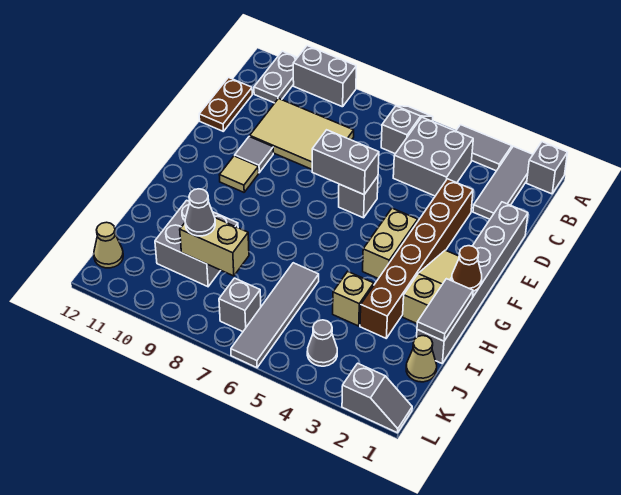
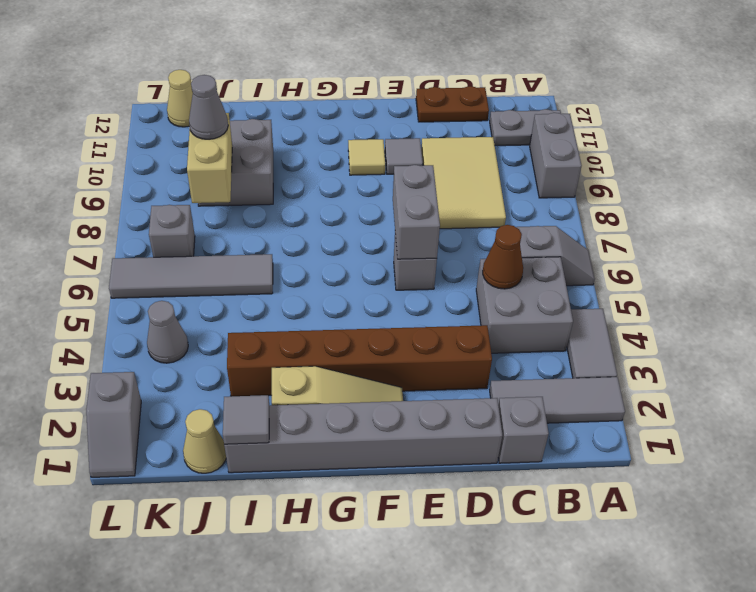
grey 1x1 brick [527,142,568,194] -> grey 1x1 brick moved to [498,397,549,463]
tan 1x2 brick [363,208,418,279] -> none
brown 1x1 cone [452,246,482,291] -> brown 1x1 cone moved to [483,225,523,289]
grey 1x2 tile [417,279,473,341] -> grey 1x1 tile [223,395,269,445]
tan 1x1 brick [333,271,374,326] -> none

